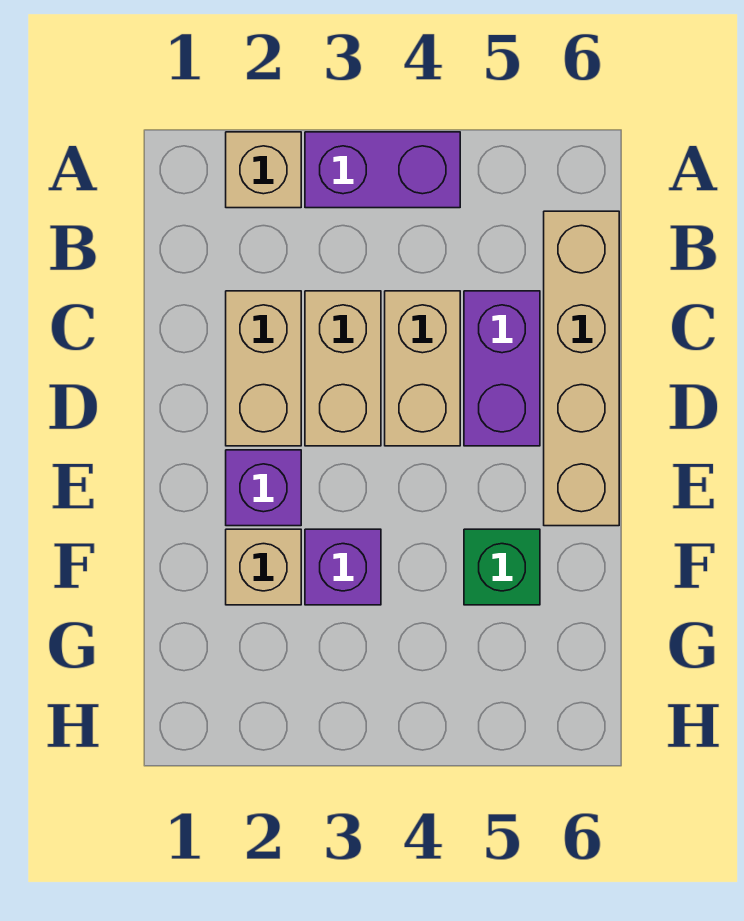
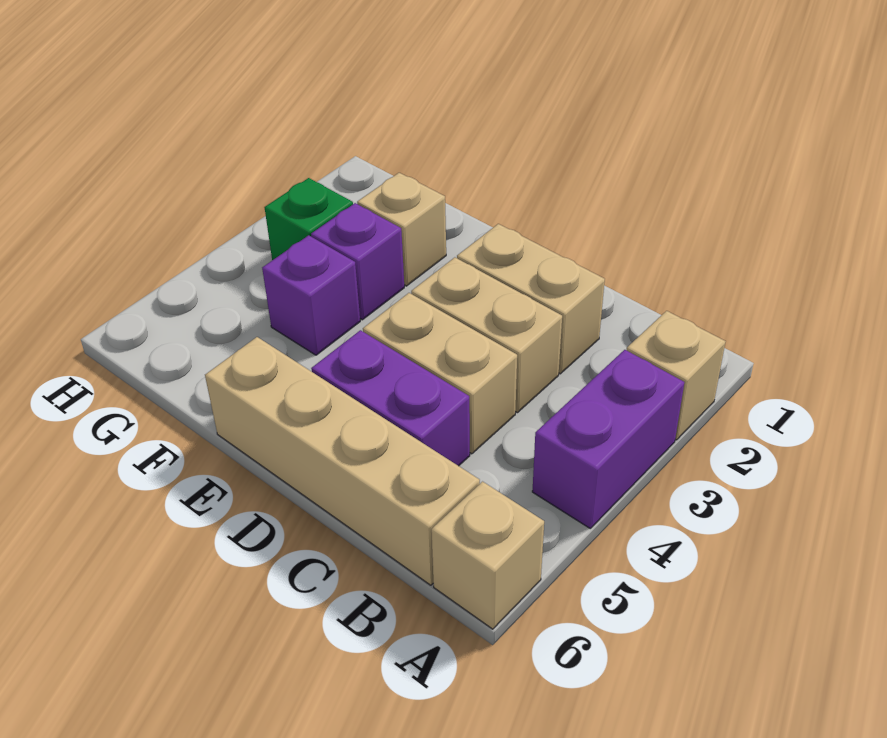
none -> tan 1x1 brick [431,482,544,629]
purple 1x1 brick [226,450,301,526] -> purple 1x1 brick moved to [262,235,360,355]
green 1x1 brick [464,529,540,605] -> green 1x1 brick moved to [264,178,353,260]

